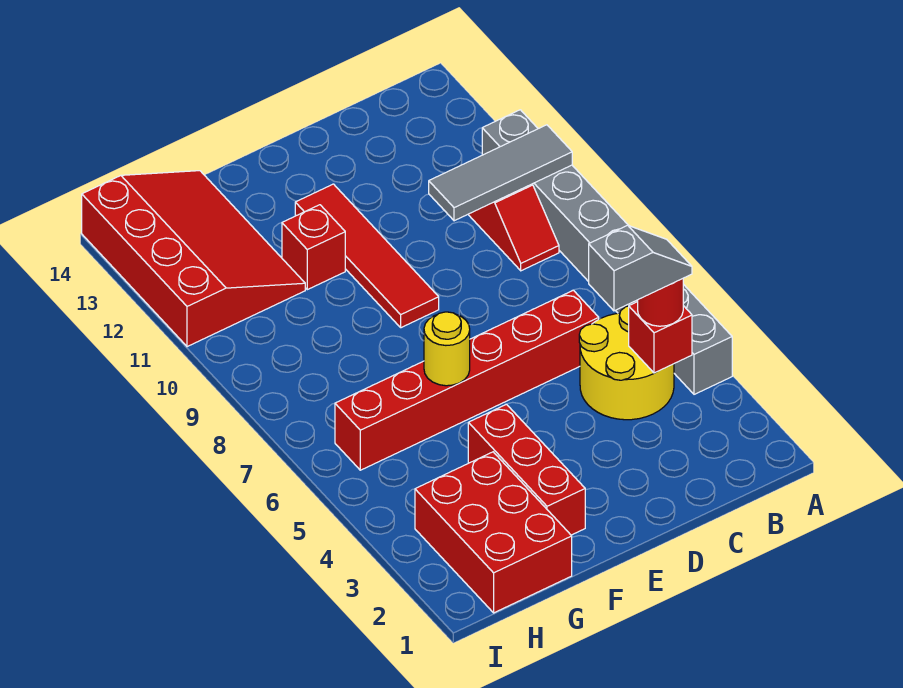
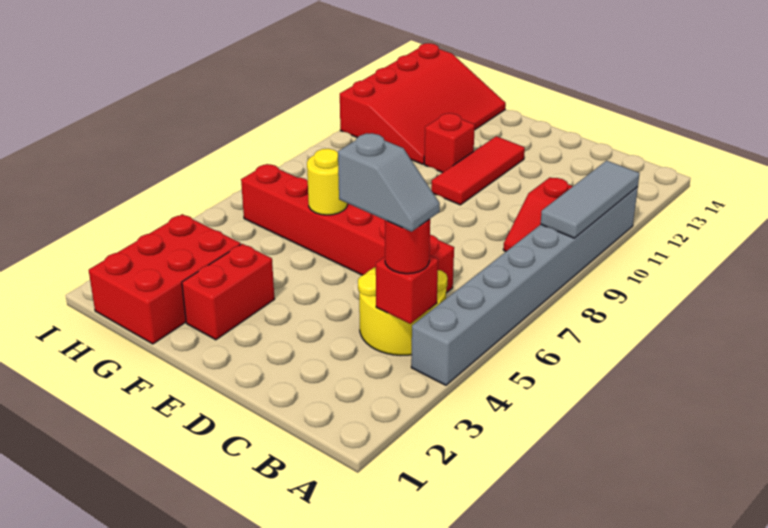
grey 1x3 tile [429,125,572,221] -> grey 1x3 tile turned to [541,160,640,238]
red 1x4 tile [295,184,439,328] -> red 1x3 tile [431,136,525,205]
red 1x3 brick [468,404,585,535] -> red 1x2 brick [182,244,274,340]

